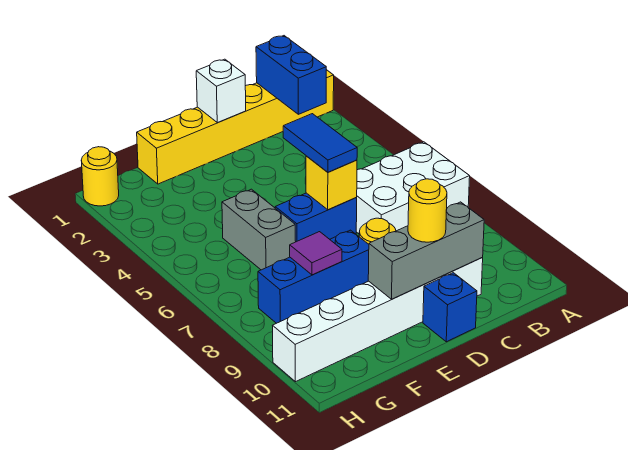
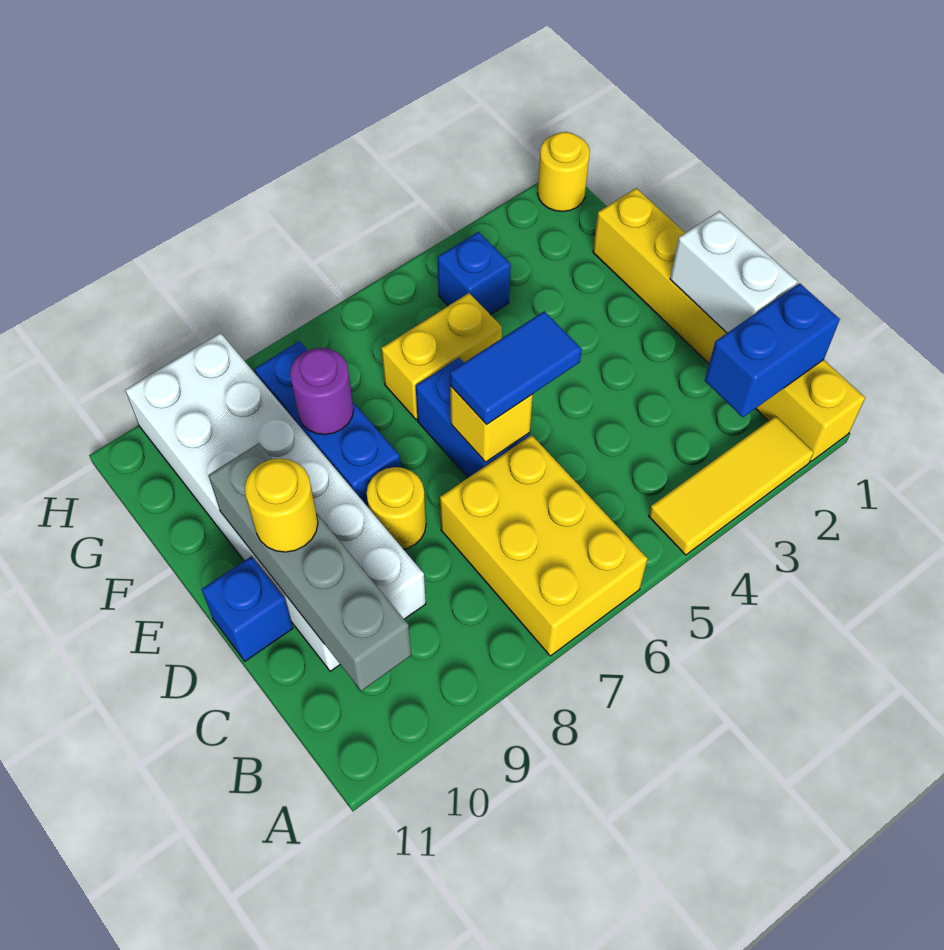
none -> yellow 1x3 tile [649,416,814,555]
white 2x3 brick [356,142,470,234] -> yellow 2x3 brick [440,435,648,656]
white 1x6 brick [273,258,483,382] -> white 2x6 brick [125,333,426,671]
grey 1x3 brick [368,202,484,299] -> grey 1x4 brick [208,443,411,691]
white 1x1 brick [196,59,246,123] -> white 1x2 brick [670,211,798,333]
grey 1x2 brick [222,189,296,270] -> yellow 1x2 brick [381,293,502,420]
purple 1x1 tile [290,232,342,275] -> purple 1x1 round brick [290,348,354,435]
none -> blue 1x1 brick [437,232,511,315]

